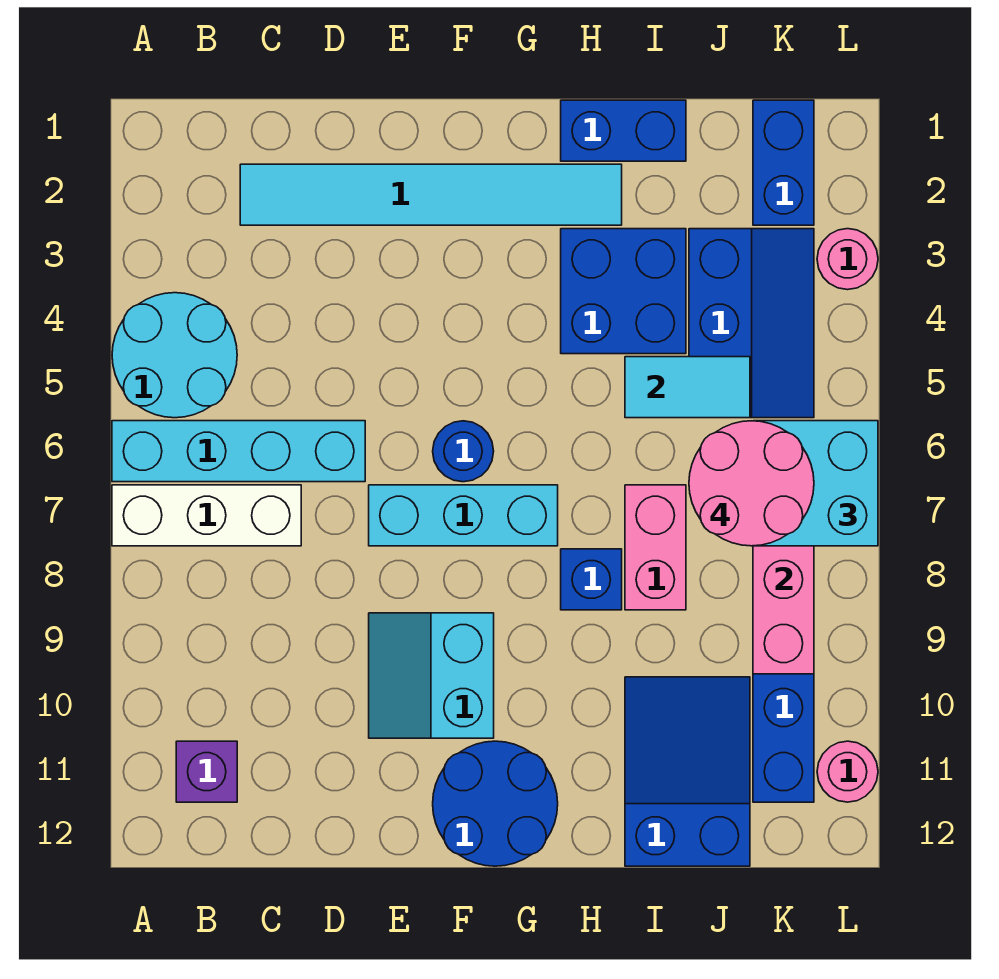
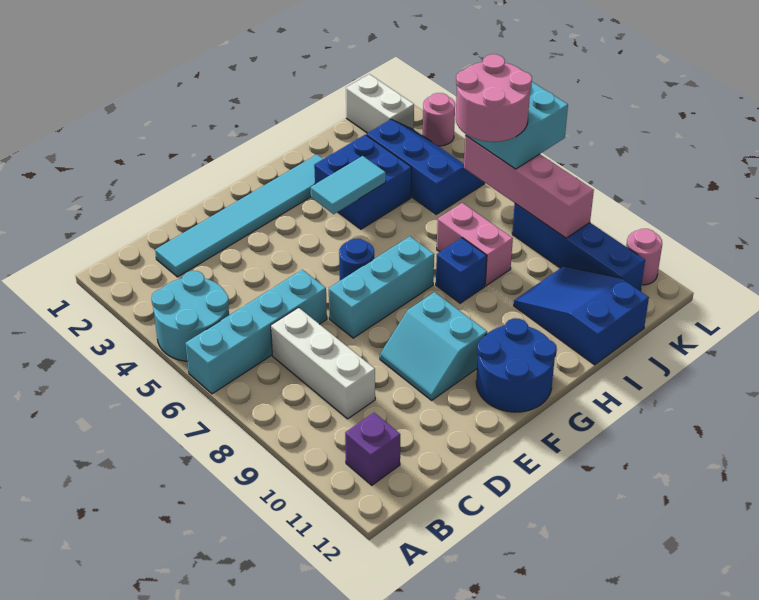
white 1x3 brick [112,485,301,546] -> white 1x3 brick turned to [271,308,375,419]
blue 1x2 brick [561,100,686,161] -> none
cyan 1x2 tile [625,357,750,418] -> cyan 1x2 tile moved to [311,156,386,214]
blue 1x2 brick [753,100,814,225] -> white 1x2 brick [346,74,414,133]

